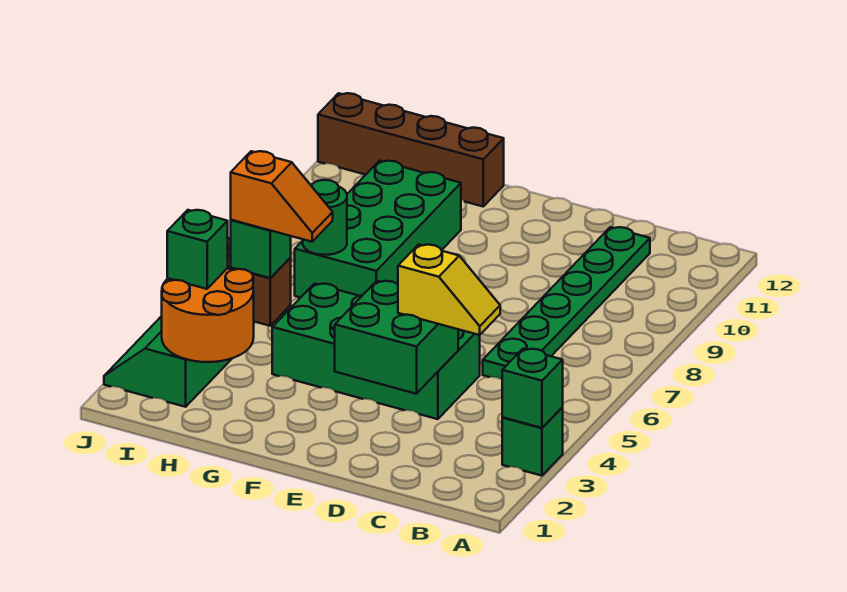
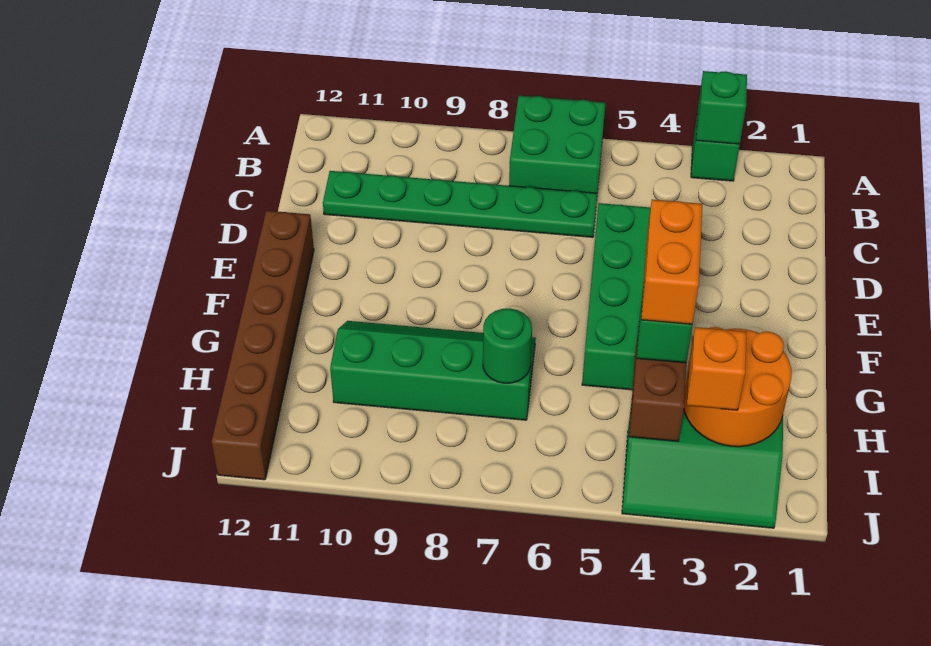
yellow 1x2 slope [398,245,500,335] -> none
green 2x2 brick [335,281,458,394] -> green 2x2 brick moved to [509,96,605,193]
orange 1x2 slope [231,151,333,242] -> orange 1x2 brick [641,200,702,324]
green 2x4 brick [295,161,461,298] -> green 2x4 slope [330,321,536,420]
brown 1x4 brick [318,93,504,206] -> brown 1x6 brick [212,211,314,480]
green 1x1 brick [167,210,228,289] -> orange 1x1 brick [687,327,746,410]

